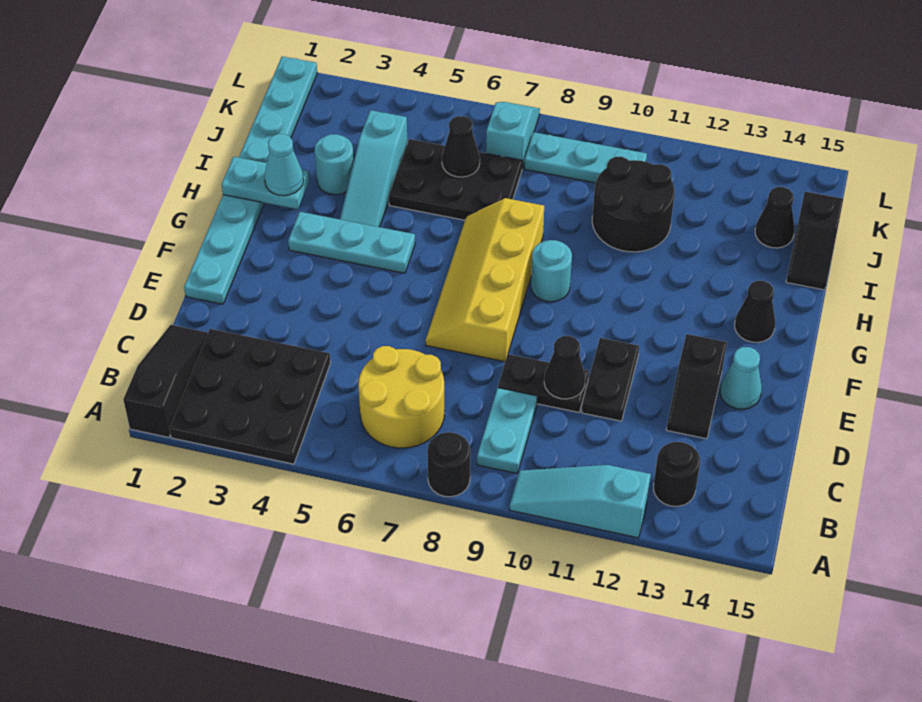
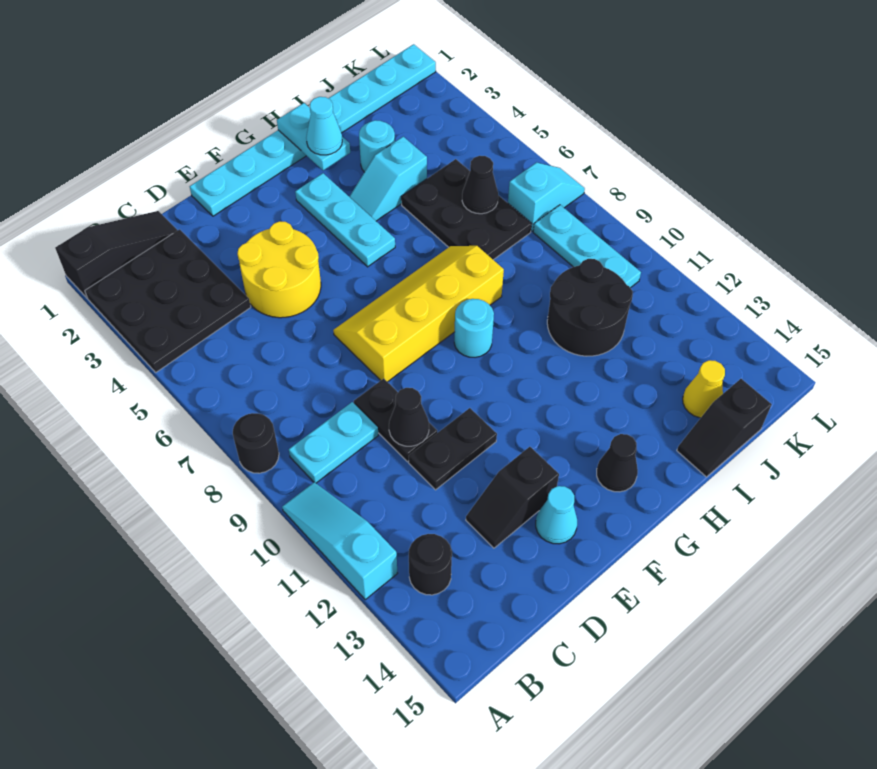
yellow 2x2 round brick [358,346,444,448] -> yellow 2x2 round brick moved to [237,221,321,318]
cyan 1x3 slope [340,110,408,227] -> cyan 1x2 slope [349,137,427,221]
black 1x1 cone [755,187,794,248] -> yellow 1x1 cone [683,360,725,418]

